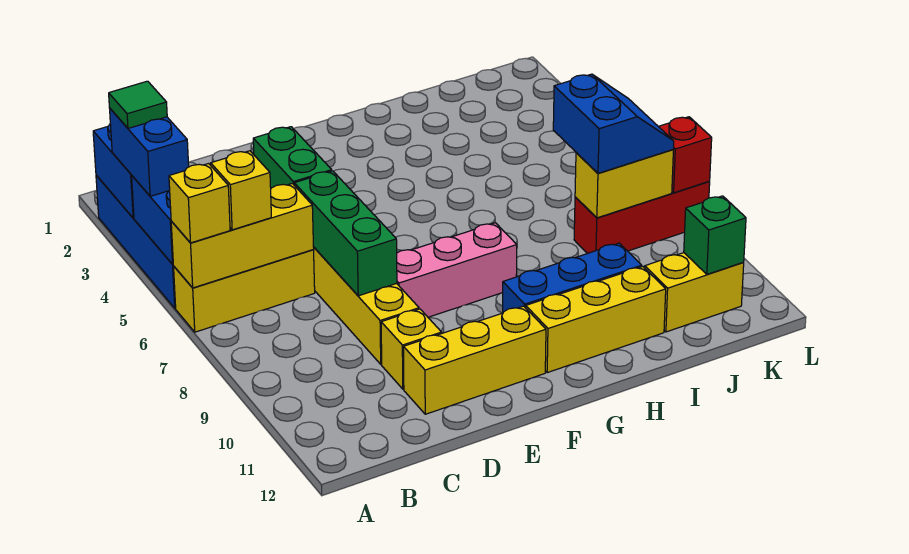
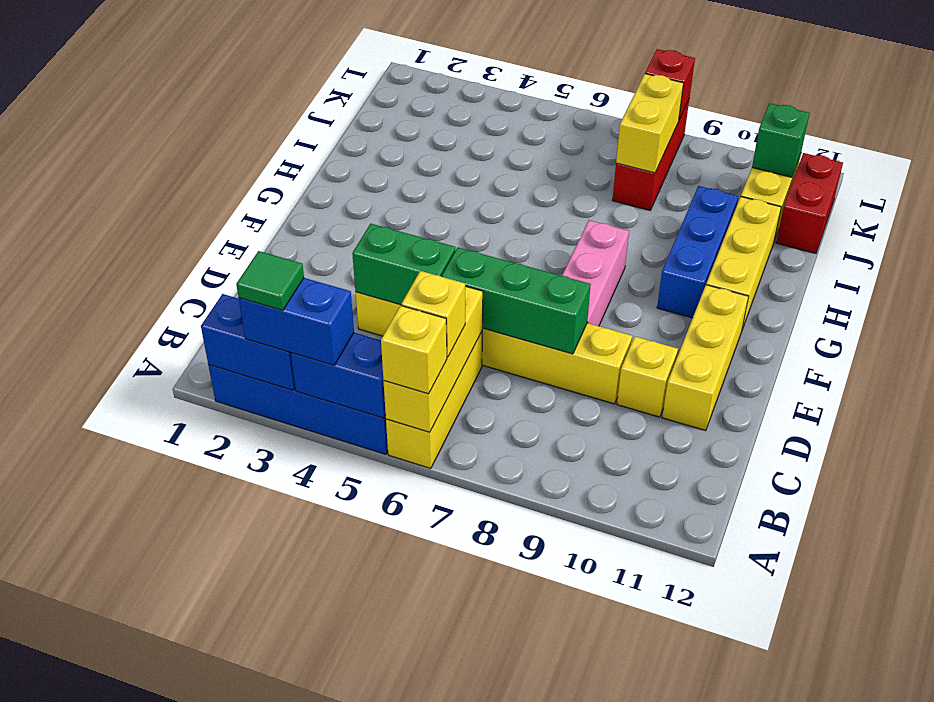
blue 2x2 slope [553,74,674,173] -> none
none -> red 1x2 brick [776,153,843,253]

